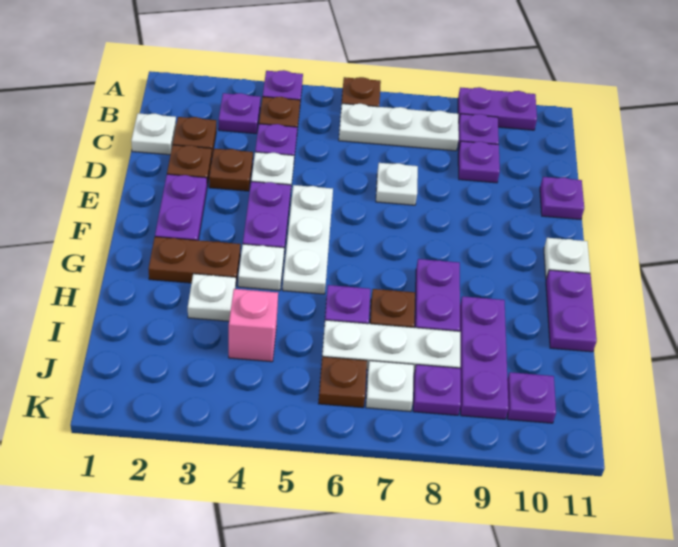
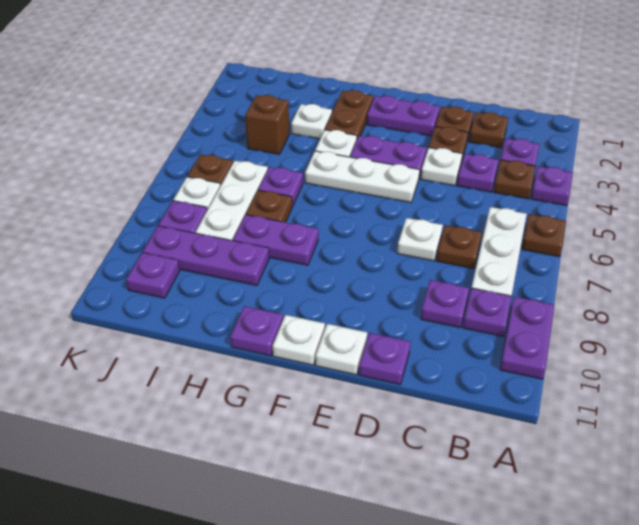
white 1x1 plate [131,113,176,155] -> white 1x1 plate moved to [316,324,367,375]
none -> brown 1x1 plate [437,225,482,269]
purple 1x2 plate [546,270,597,352] -> purple 1x1 plate [230,306,283,356]
pink 1x1 brick [229,289,278,362] -> brown 1x1 brick [245,95,289,154]

